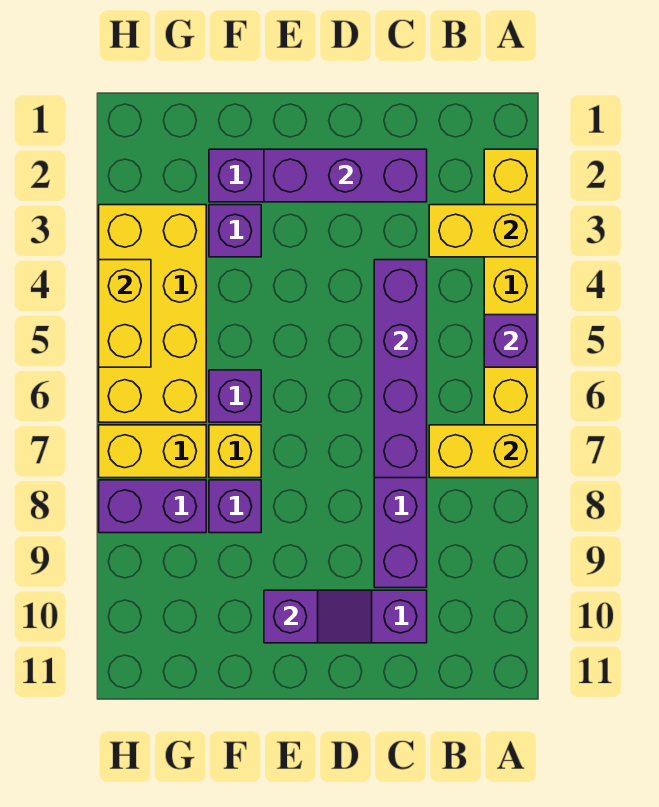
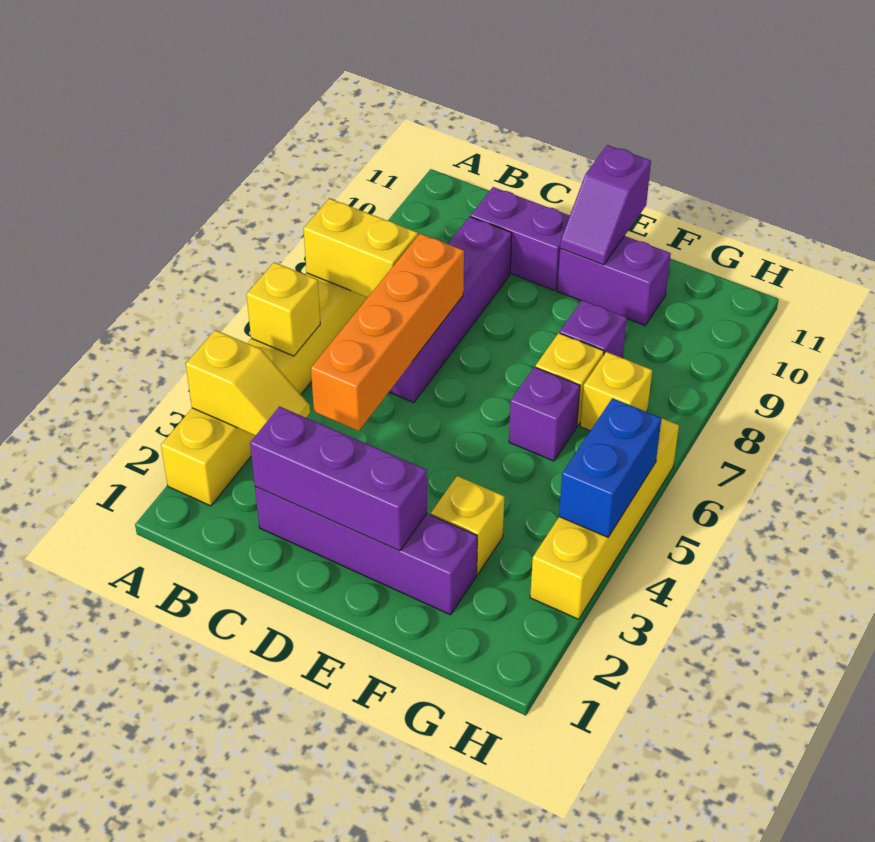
yellow 1x2 brick [429,205,537,257] -> yellow 1x2 slope [186,330,310,436]
purple 1x1 brick [484,315,537,367] -> yellow 1x1 brick [246,262,320,356]
purple 1x4 brick [374,260,427,478] -> orange 1x4 brick [311,234,464,431]
purple 1x2 slope [264,590,372,643] -> purple 1x2 slope turned to [560,145,651,265]
purple 1x1 brick [209,205,261,257] -> yellow 1x1 brick [431,476,504,574]
yellow 2x4 brick [99,205,206,422] -> yellow 1x4 brick [530,418,679,619]
yellow 1x2 brick [99,425,206,478] -> yellow 1x1 brick [580,352,652,431]
purple 1x2 brick [99,480,206,533] -> purple 1x2 brick moved to [557,236,671,325]
yellow 1x2 brick [99,260,151,367] -> blue 1x2 brick [559,398,662,537]

